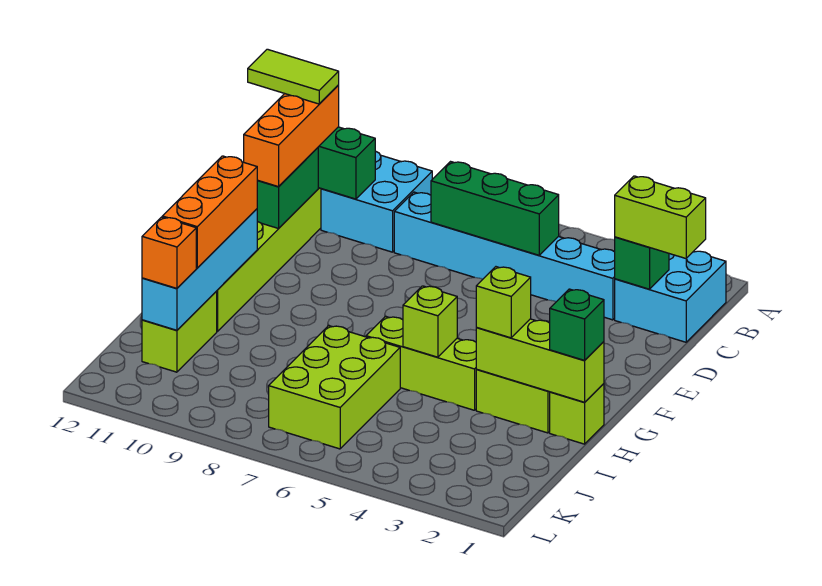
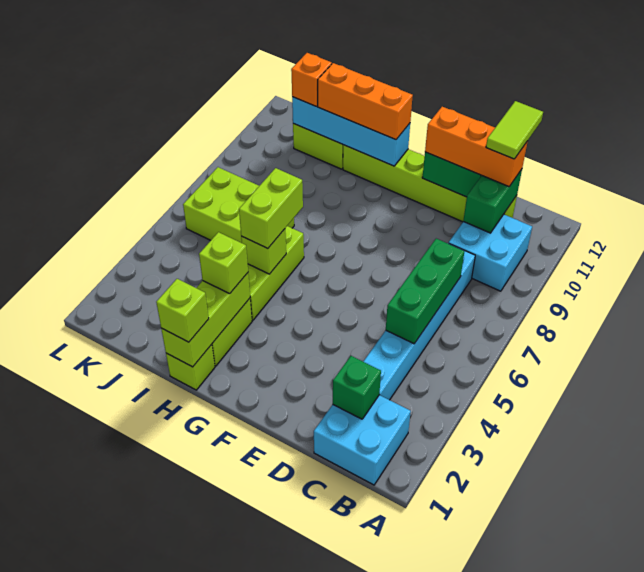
lime 1x2 brick [615,176,706,258] -> lime 1x2 brick moved to [239,168,303,249]
green 1x1 brick [550,289,604,360] -> lime 1x1 brick [156,279,209,342]

